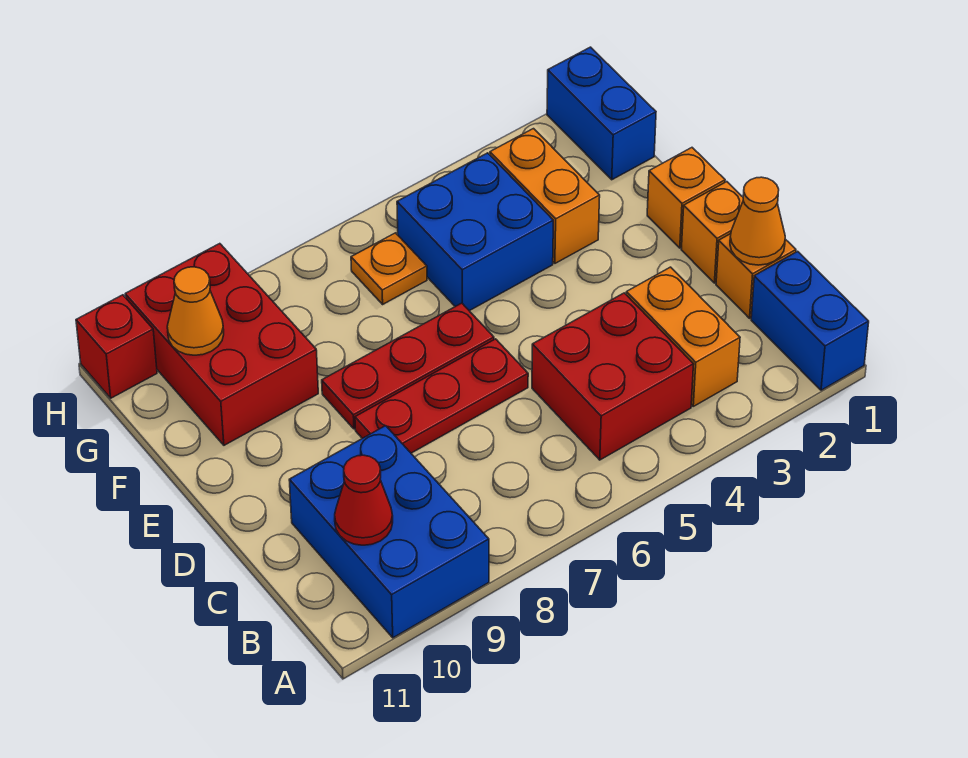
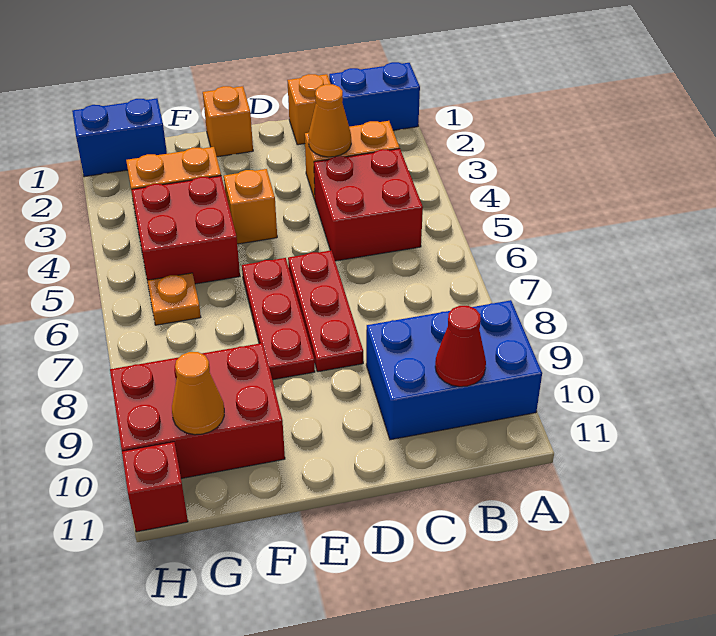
orange 1x1 cone [730,177,785,265] -> orange 1x1 cone moved to [308,84,351,157]
orange 1x1 brick [681,182,743,283] -> orange 1x1 brick moved to [224,169,277,244]
blue 2x2 brick [397,153,553,311] -> red 2x2 brick [132,176,240,284]

